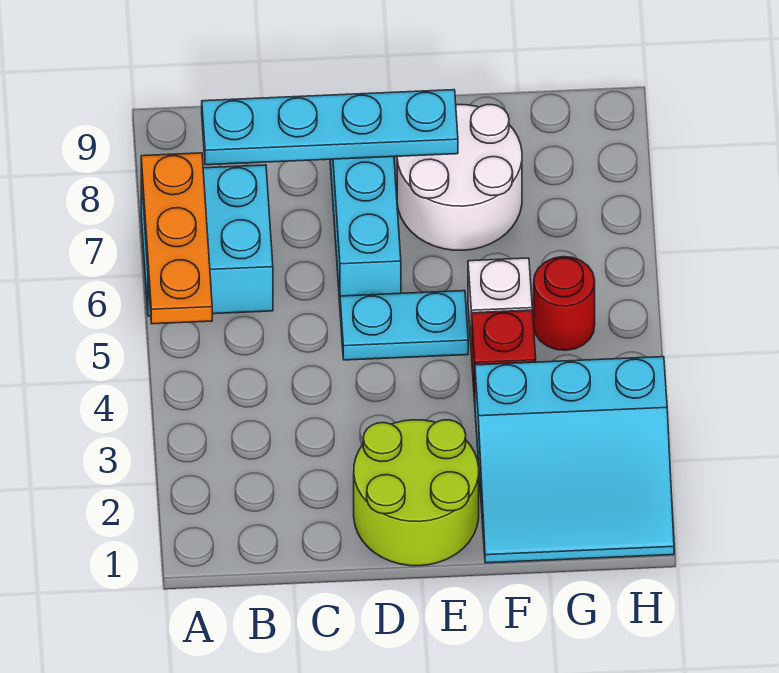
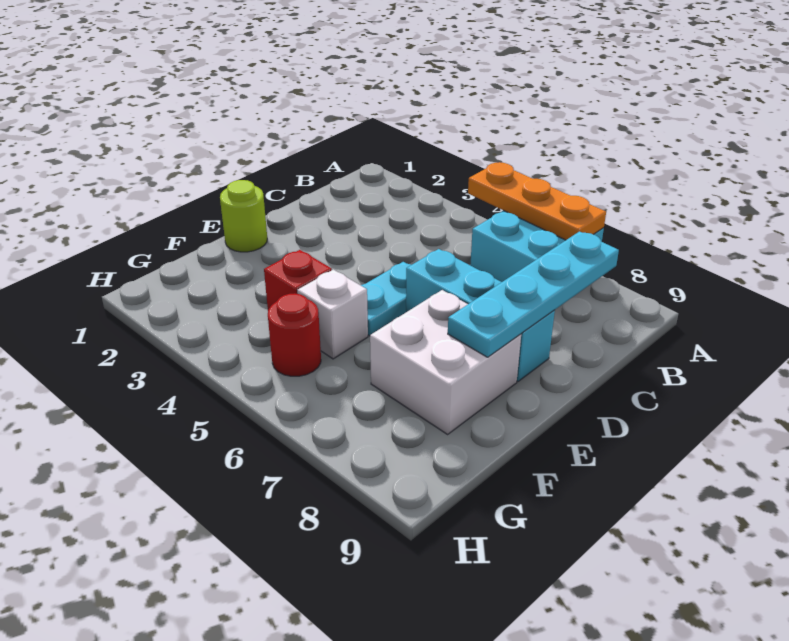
lime 2x2 round brick [354,420,479,566] -> lime 1x1 round brick [220,180,267,252]
white 2x2 round brick [397,105,522,250] -> white 2x2 brick [370,290,521,434]
cyan 3x3 slope [475,357,674,563] -> none

